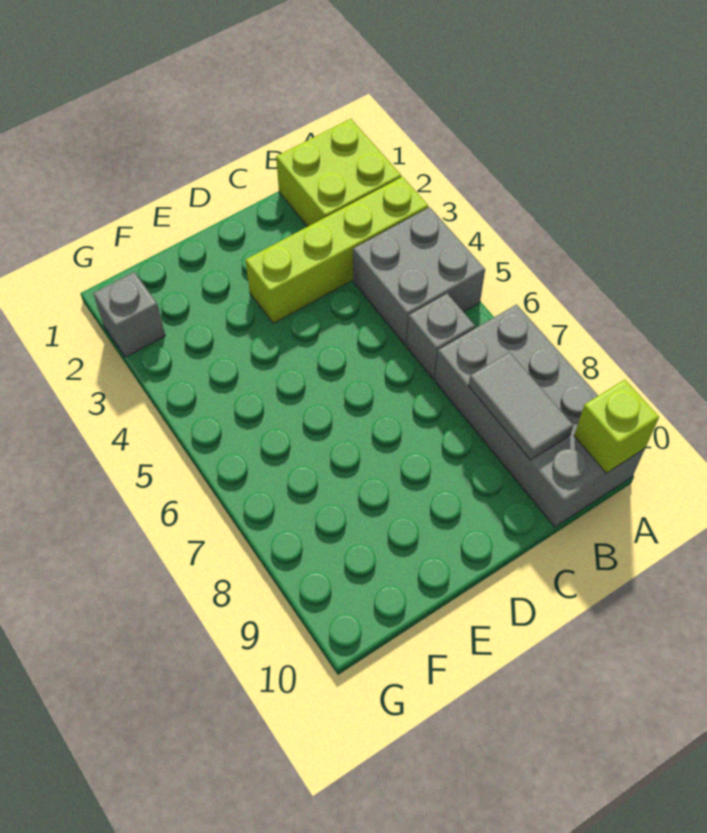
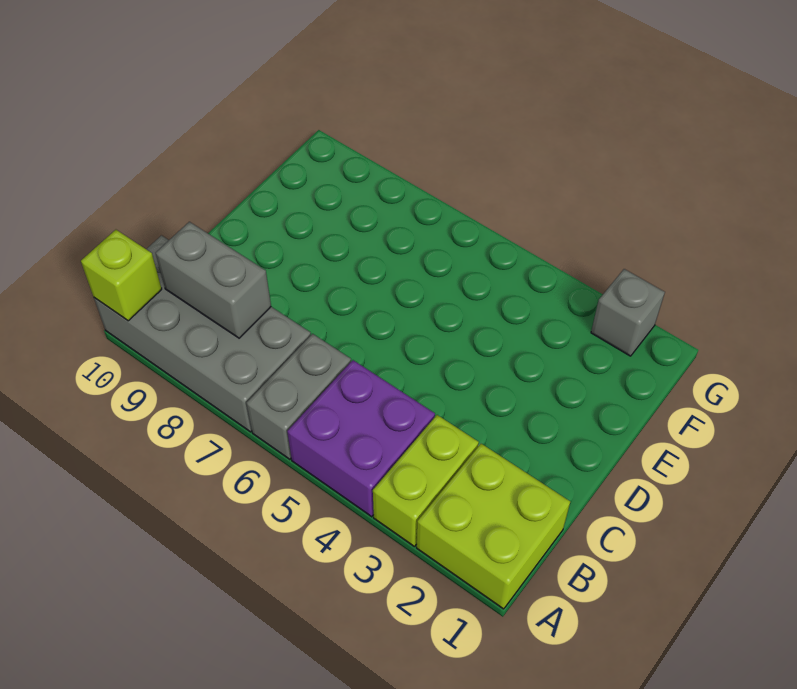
lime 1x4 brick [246,177,428,323] -> lime 1x2 brick [373,415,479,547]
grey 2x2 brick [353,207,485,345] -> purple 2x2 brick [287,360,435,517]
grey 1x1 brick [407,294,475,379] -> grey 1x2 brick [246,334,351,459]
grey 1x2 tile [468,352,573,460] -> grey 1x2 brick [156,222,271,338]

